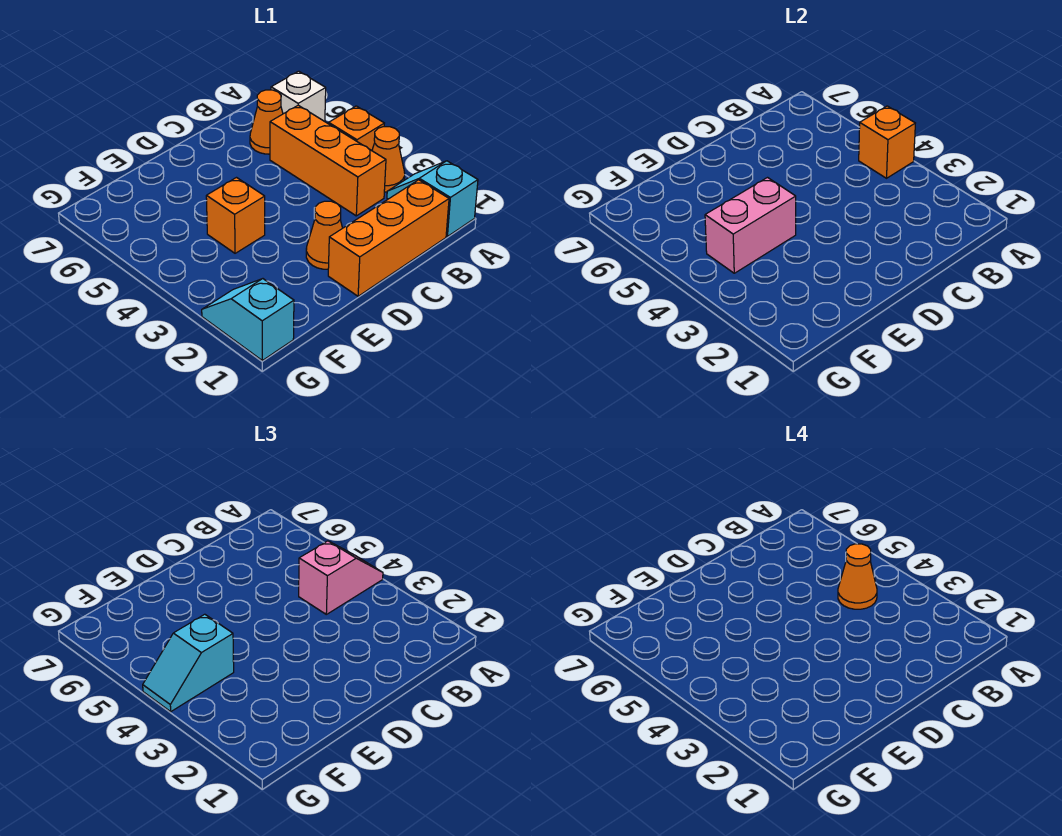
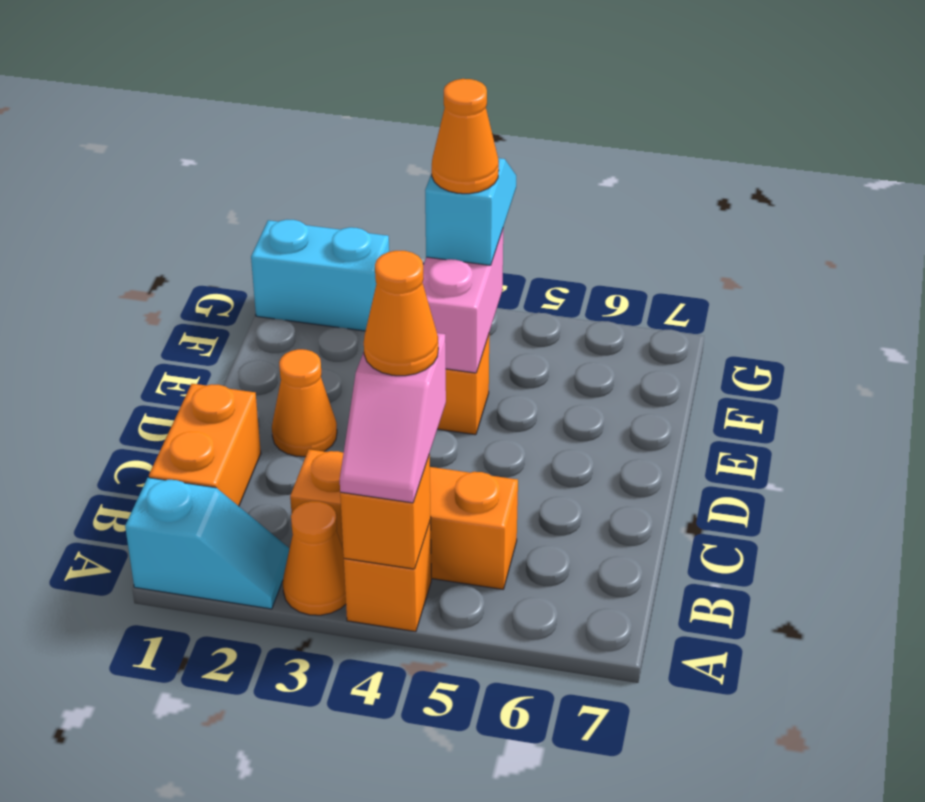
white 1x1 brick [271,71,326,121] -> none
orange 1x3 brick [328,180,449,296] -> orange 1x2 brick [149,384,261,506]
orange 1x1 cone [250,90,283,154] -> orange 1x1 cone moved to [432,79,499,194]
cyan 1x2 slope [202,279,294,360] -> cyan 1x2 brick [251,220,389,331]

